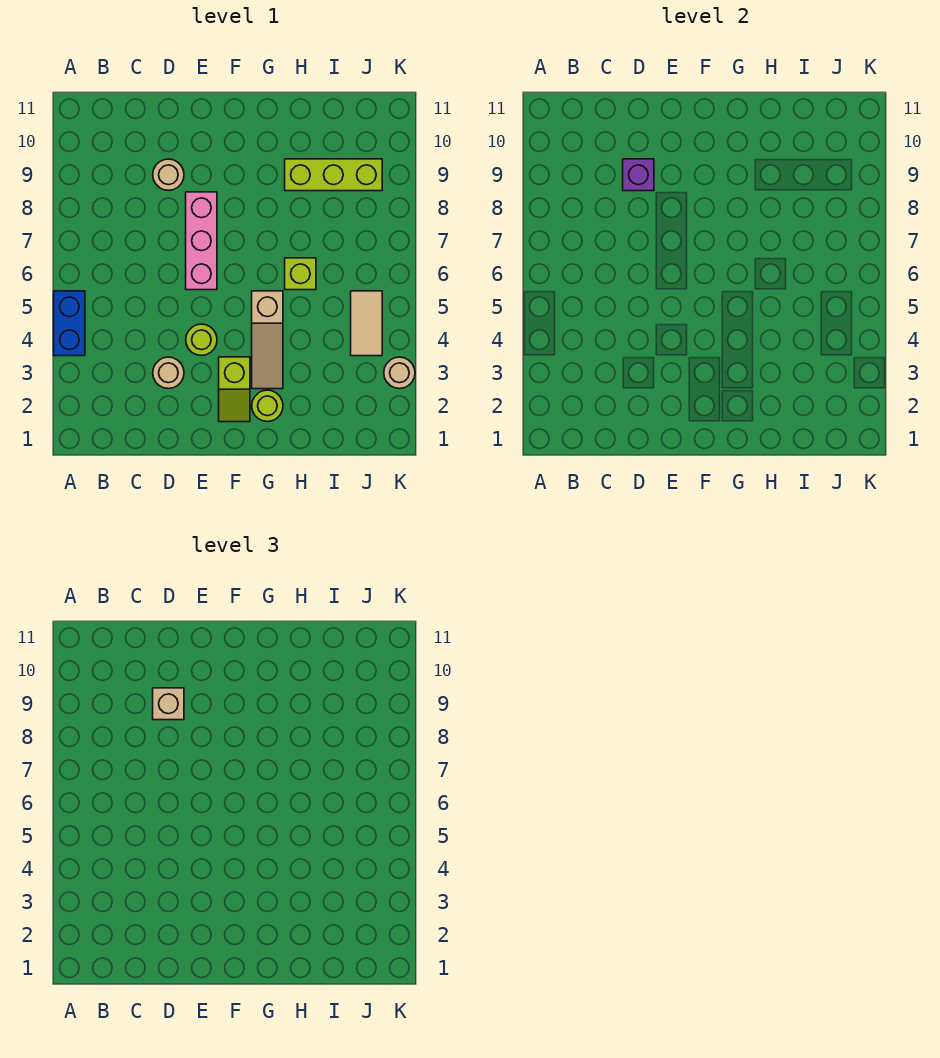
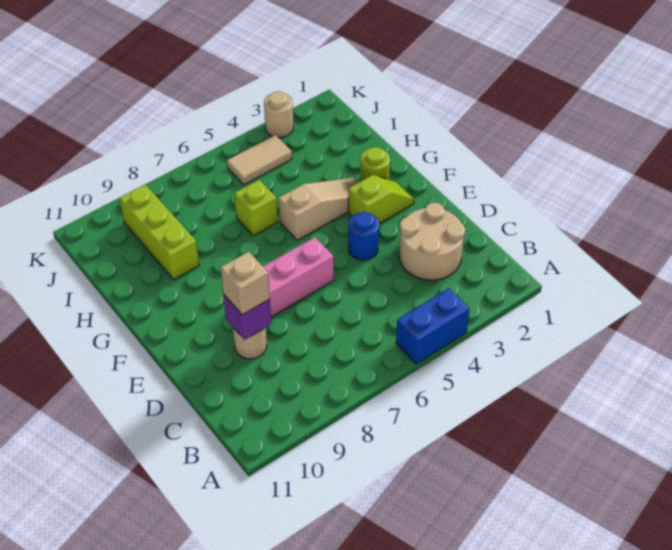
tan 1x1 round brick [153,357,184,389] -> tan 2x2 round brick [399,203,465,280]
lime 1x1 round brick [186,324,217,356] -> blue 1x1 round brick [348,212,379,260]

